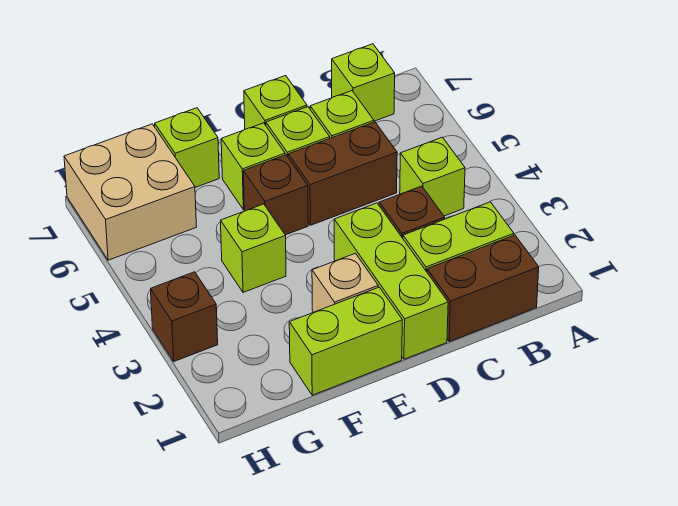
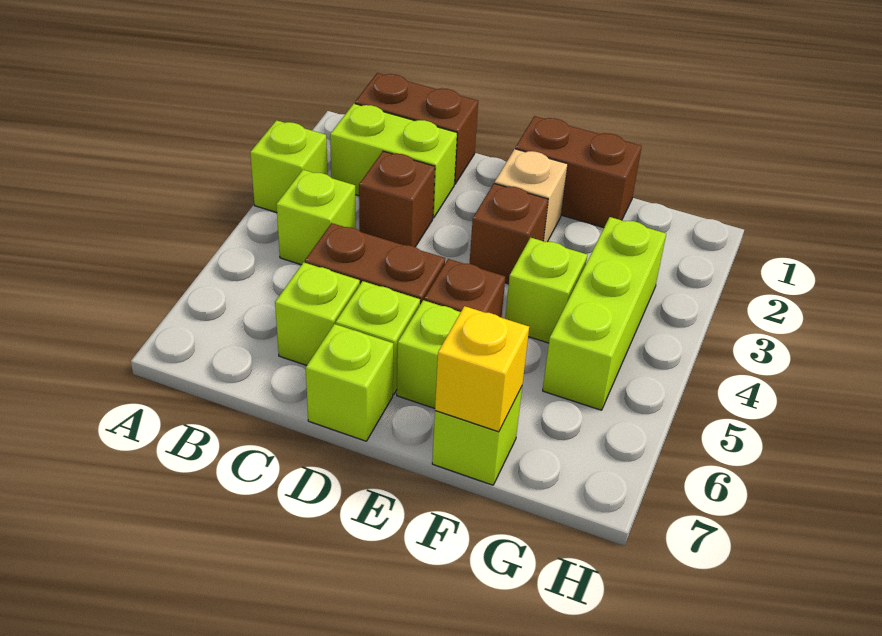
lime 1x1 brick [332,44,395,121] -> lime 1x1 brick moved to [250,120,328,213]
lime 1x3 brick [334,203,448,359] -> lime 1x3 brick moved to [543,217,666,410]
lime 1x2 brick [289,287,402,395] -> brown 1x2 brick [515,116,642,228]
none -> yellow 1x1 brick [435,306,529,432]
tan 2x2 brick [64,124,196,260] -> none
brown 1x1 brick [151,272,218,361] -> brown 1x1 brick moved to [469,183,548,284]

